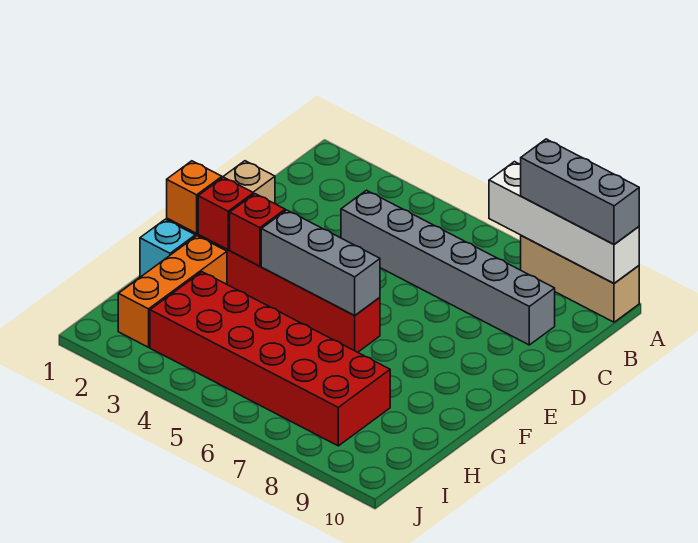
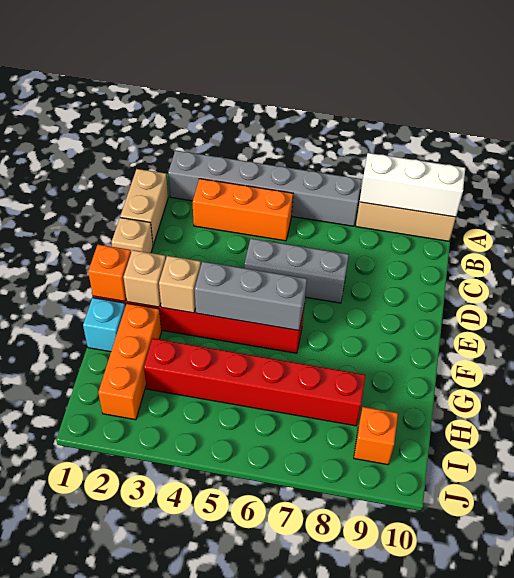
white 1x4 brick [489,162,639,283] -> white 1x3 brick [360,153,465,217]
grey 1x3 brick [521,139,639,244] -> grey 1x3 brick moved to [244,239,349,303]
none -> tan 1x2 brick [120,169,168,245]
none -> orange 1x3 brick [193,179,293,241]
grey 1x6 brick [341,190,555,345] -> grey 1x6 brick moved to [168,150,362,226]
red 1x1 brick [198,177,254,250] -> tan 1x1 brick [124,250,166,307]
red 1x1 brick [230,194,285,266] -> tan 1x1 brick [159,256,201,313]
red 2x6 brick [150,272,390,446] -> red 1x6 brick [144,338,365,426]
none -> orange 1x1 brick [354,407,398,465]

